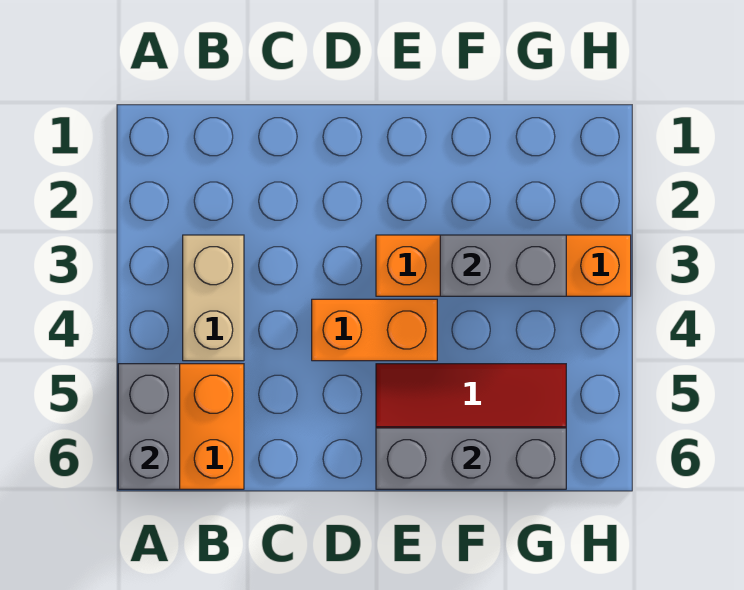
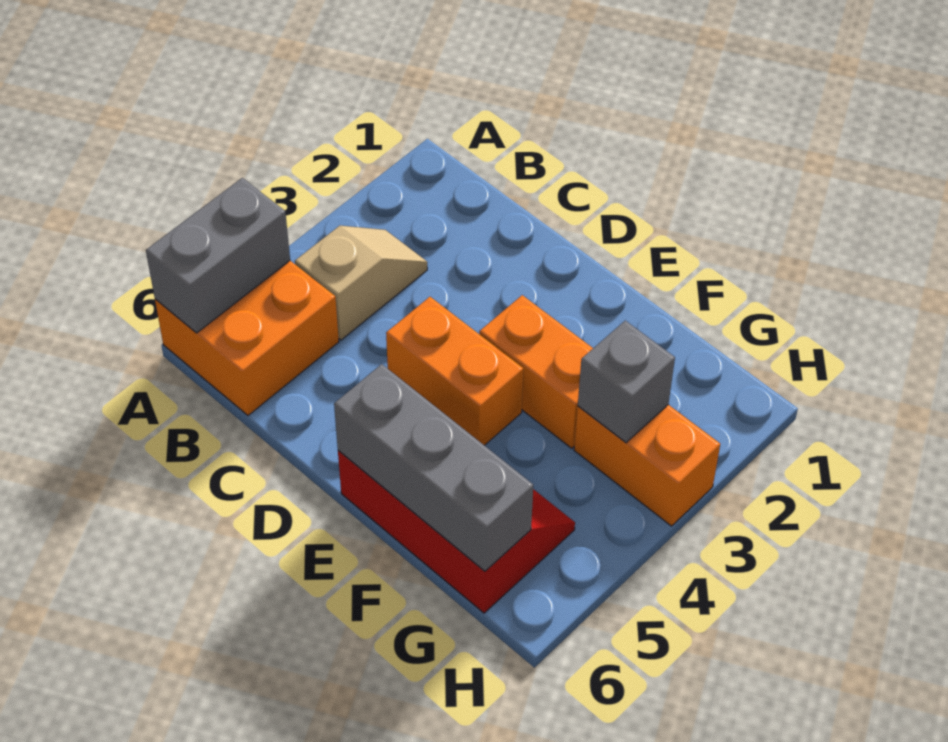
tan 1x2 brick [183,235,244,361] -> tan 1x2 slope [295,226,427,340]
grey 1x2 brick [440,235,566,296] -> grey 1x1 brick [578,321,675,443]

